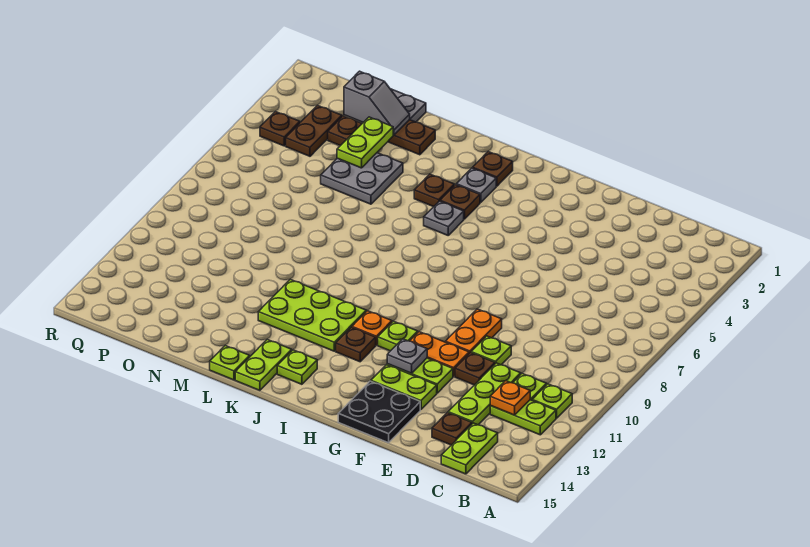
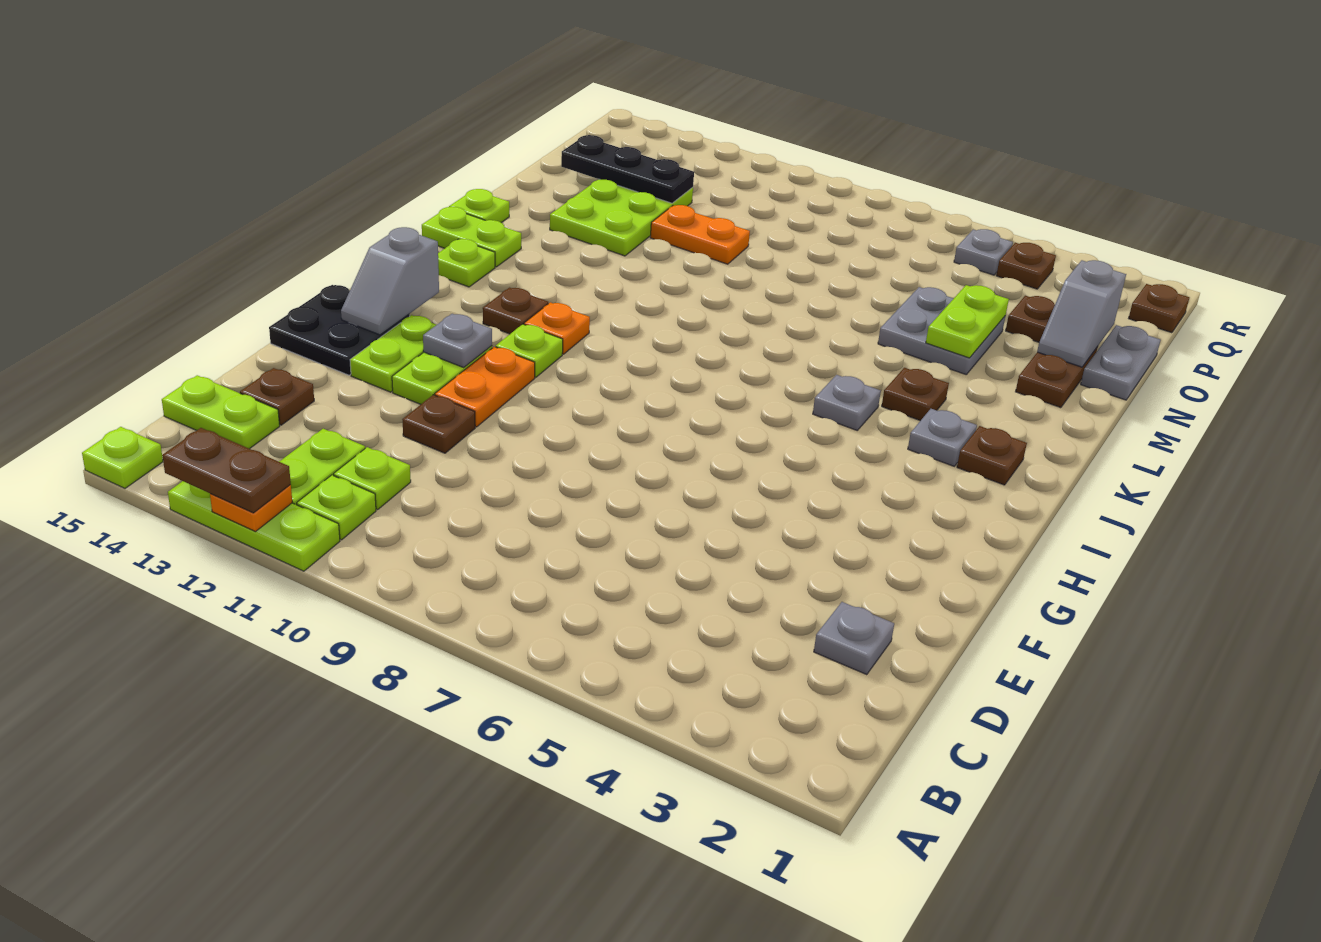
orange 1x1 plate [490,381,530,415] -> orange 1x1 plate moved to [210,485,292,532]
none -> grey 1x1 plate [814,602,894,675]
lime 1x3 plate [448,363,521,425] -> lime 1x3 plate moved to [168,481,340,571]
lime 1x1 plate [471,336,511,365] -> lime 1x1 plate moved to [82,427,163,488]
orange 1x2 plate [445,309,502,353] -> orange 1x2 plate moved to [650,205,750,264]
none -> grey 1x2 slope [341,227,439,335]
brown 1x1 plate [440,185,480,219] -> brown 1x1 plate moved to [1129,284,1189,333]
lime 2x3 plate [258,279,366,351] -> lime 2x3 plate moved to [550,179,693,256]
lime 1x2 plate [337,117,393,168] -> lime 1x2 plate turned to [926,285,1009,358]
none -> black 1x3 plate [561,135,694,203]
brown 1x2 plate [286,106,342,156] -> brown 1x2 plate moved to [162,428,291,513]
none -> grey 1x1 plate [954,229,1013,275]

